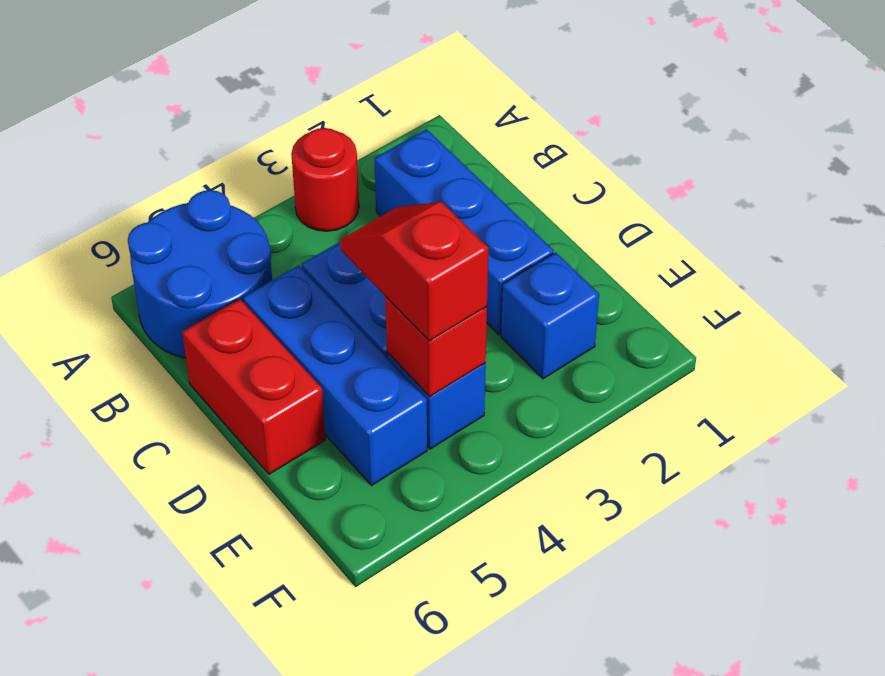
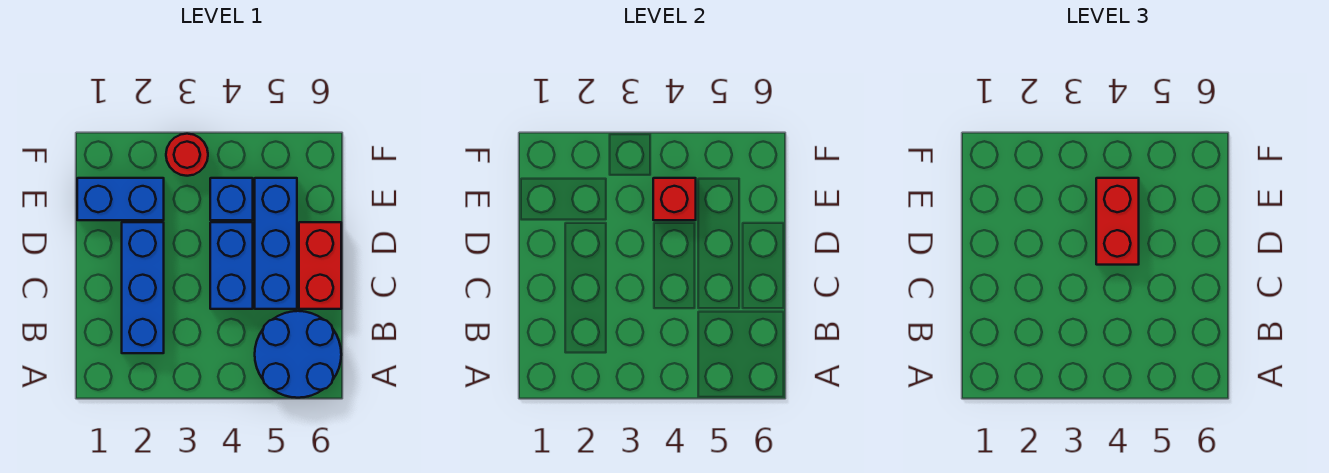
red 1x1 round brick [291,128,359,231] -> red 1x1 round brick moved to [166,134,208,176]
red 1x2 slope [340,202,488,341] -> red 1x2 brick [1096,178,1139,265]
blue 1x1 brick [501,252,599,379] -> blue 1x2 brick [77,178,164,220]

